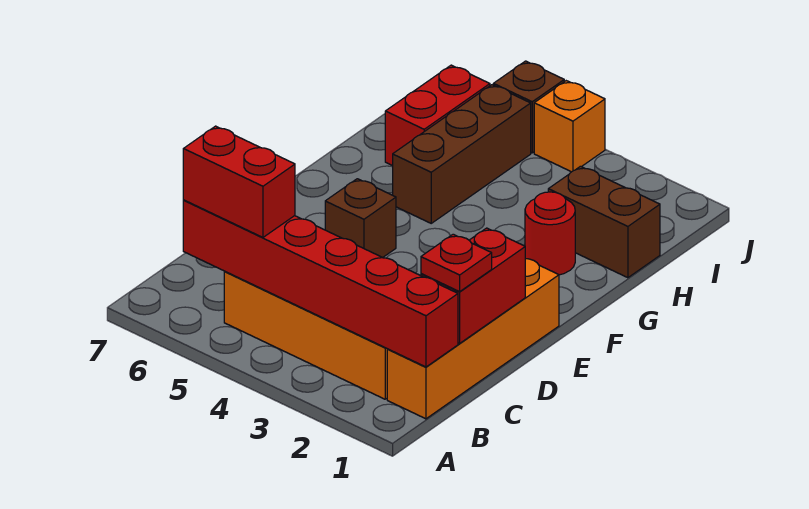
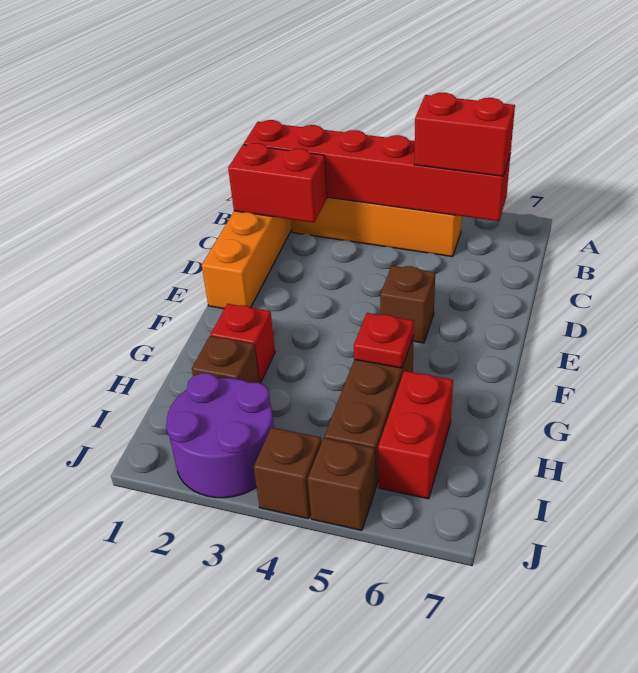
red 1x2 brick [421,228,525,343] -> red 1x2 brick turned to [228,143,327,223]
red 1x1 plate [421,234,492,292] -> red 1x1 plate moved to [354,313,414,368]
red 1x1 round brick [525,192,575,275] -> red 1x1 brick [211,304,275,383]
brown 1x2 brick [548,166,660,278] -> brown 1x1 brick [192,336,259,383]
none -> purple 2x2 round brick [166,373,274,498]
orange 1x1 brick [534,81,605,172] -> brown 1x1 brick [254,427,321,519]

